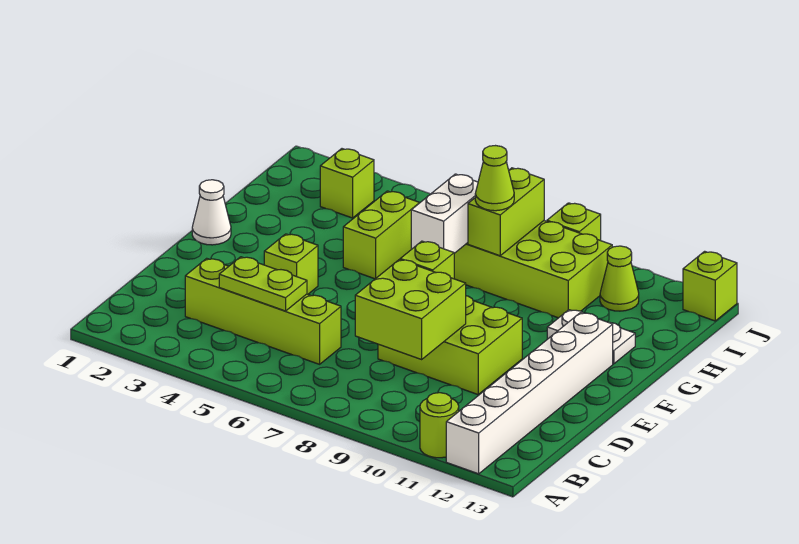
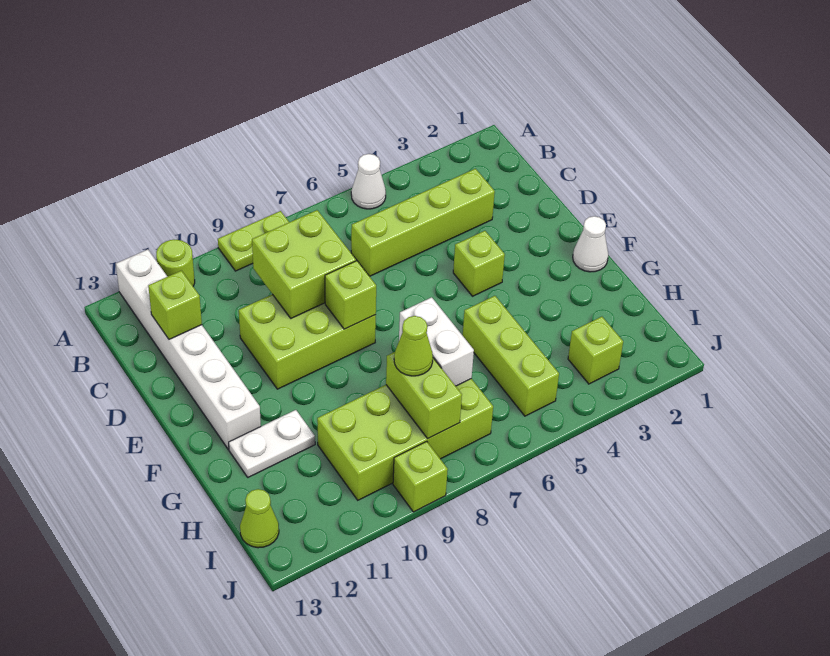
none -> white 1x1 cone [351,154,386,209]
lime 1x2 plate [219,257,307,311] -> lime 1x2 plate moved to [218,211,289,271]
lime 1x2 brick [343,191,419,279] -> lime 1x3 brick [463,296,559,416]
lime 1x1 cone [600,246,639,311] -> lime 1x1 cone moved to [240,489,279,548]
lime 1x1 brick [683,251,737,321] -> lime 1x1 brick moved to [148,271,202,339]

